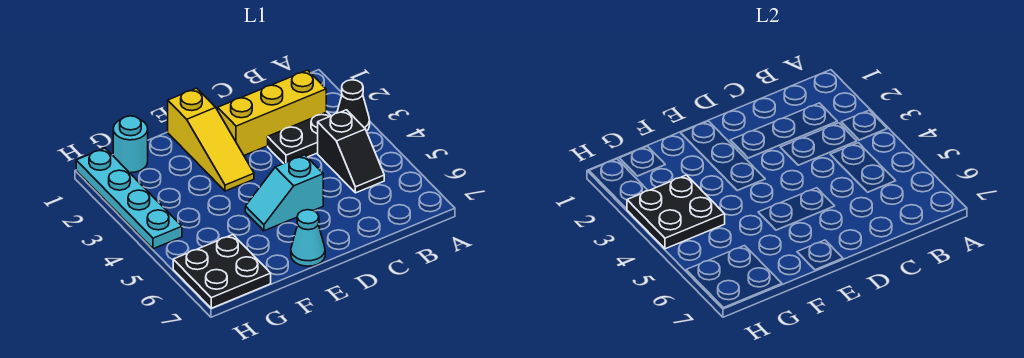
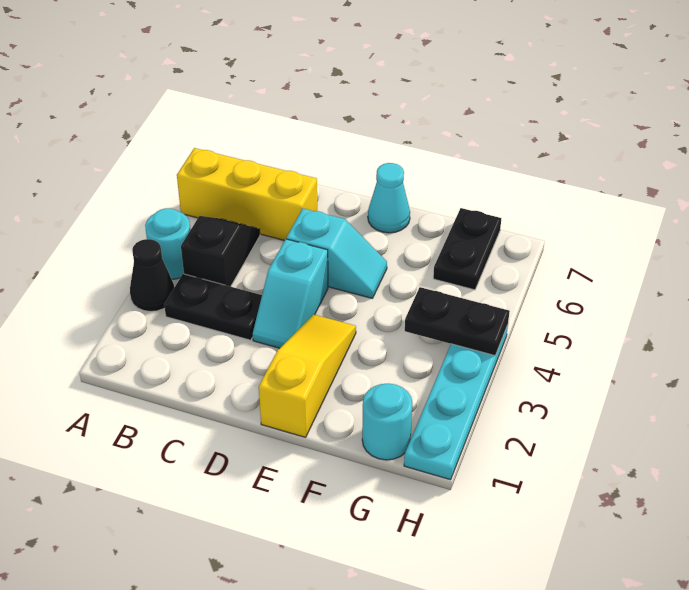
none -> cyan 1x1 round brick [145,208,190,279]
yellow 1x3 brick [218,70,326,155] -> yellow 1x3 brick moved to [177,148,317,240]
none -> cyan 1x2 slope [253,239,328,348]
black 2x2 plate [627,175,725,249] -> black 1x2 plate [405,287,510,355]
black 2x2 plate [173,235,271,308] -> black 1x2 plate [433,208,501,290]

